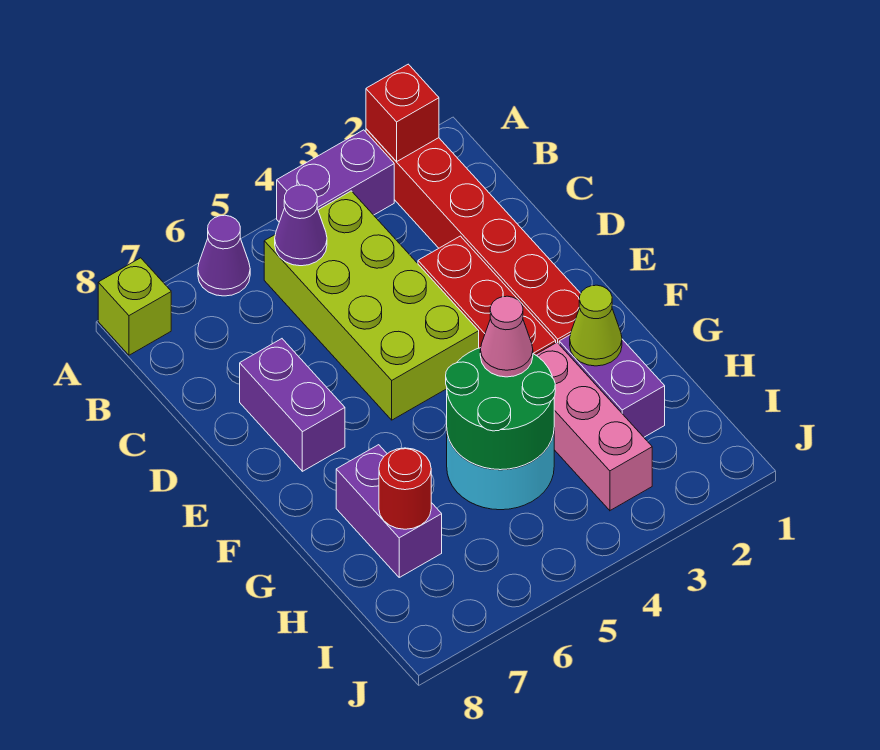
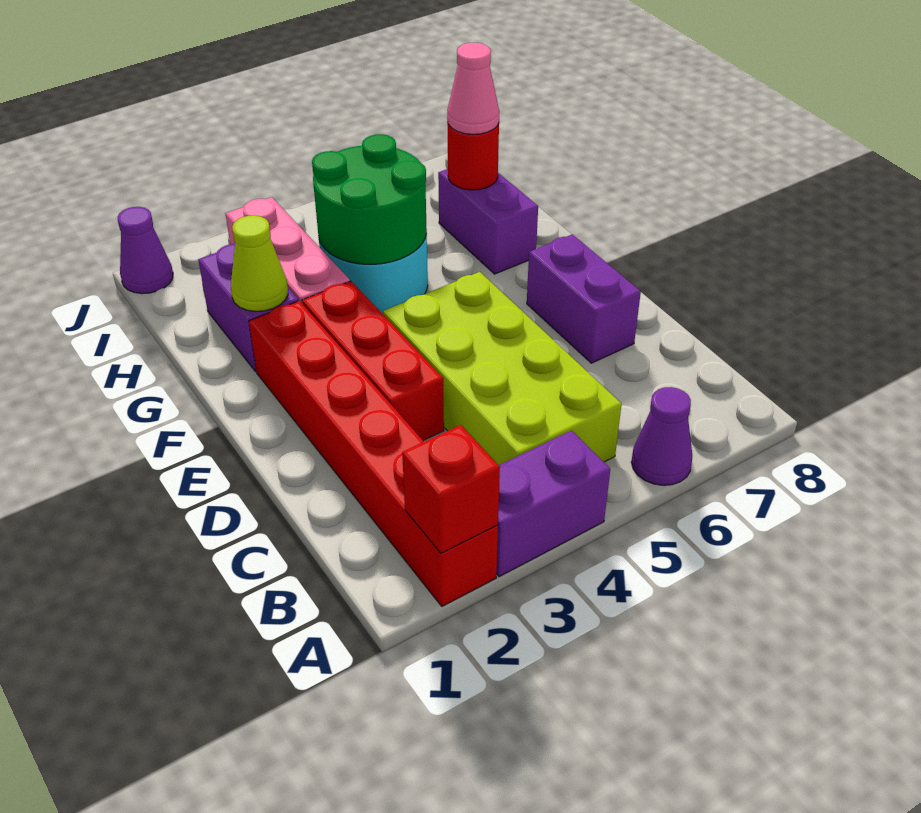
lime 1x1 brick [98,258,171,355] -> none
purple 1x1 cone [275,185,327,266] -> purple 1x1 cone moved to [118,207,173,294]
pink 1x1 cone [480,296,533,377] -> pink 1x1 cone moved to [447,43,499,134]

